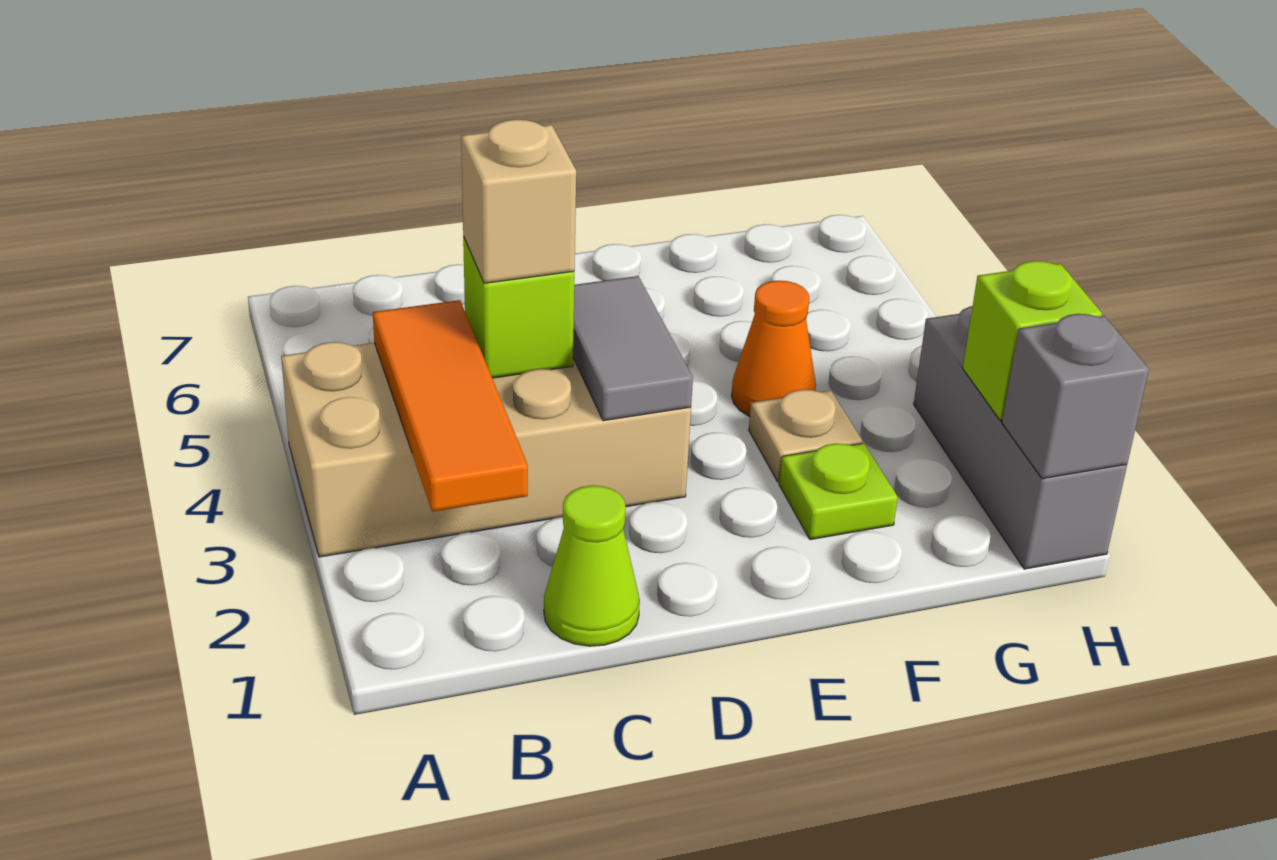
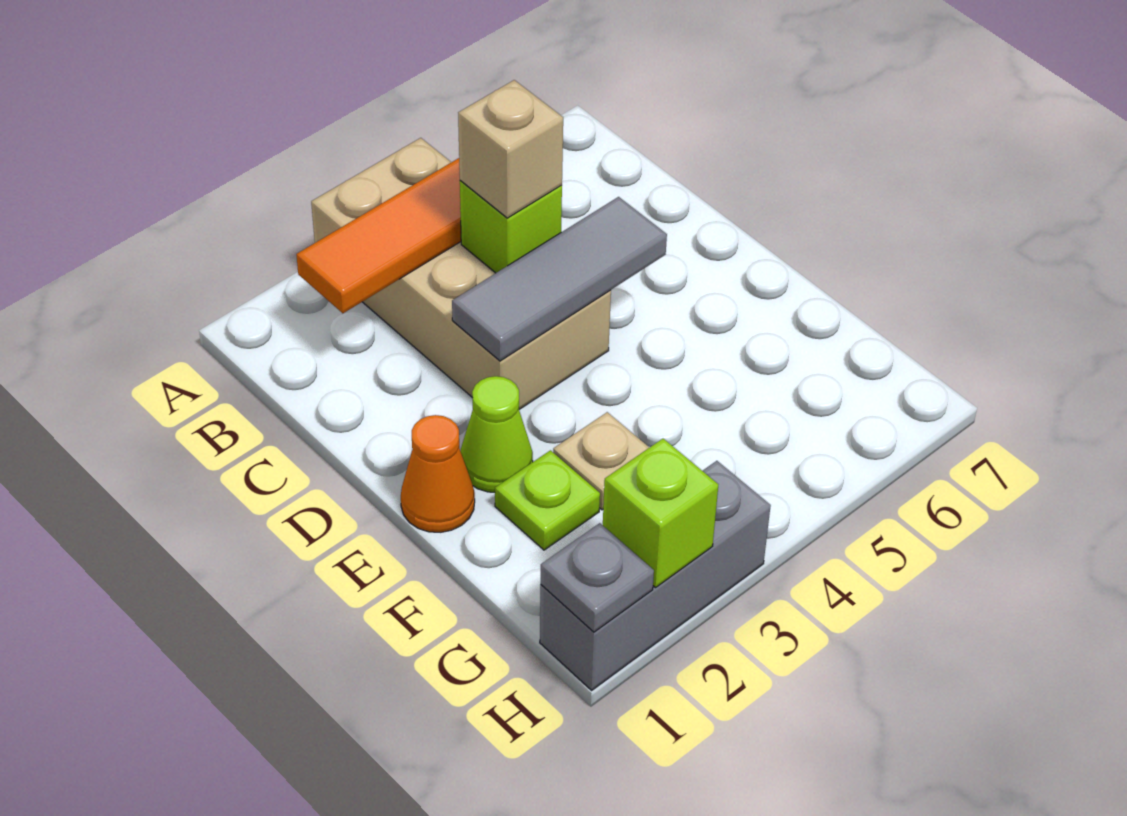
lime 1x1 cone [544,486,640,646] -> lime 1x1 cone moved to [461,376,533,492]
grey 1x2 tile [573,276,693,421] -> grey 1x3 tile [452,197,667,361]
orange 1x1 cone [732,281,816,417] -> orange 1x1 cone moved to [401,415,475,532]
grey 1x1 brick [1002,314,1149,479] -> grey 1x1 plate [541,523,654,632]

